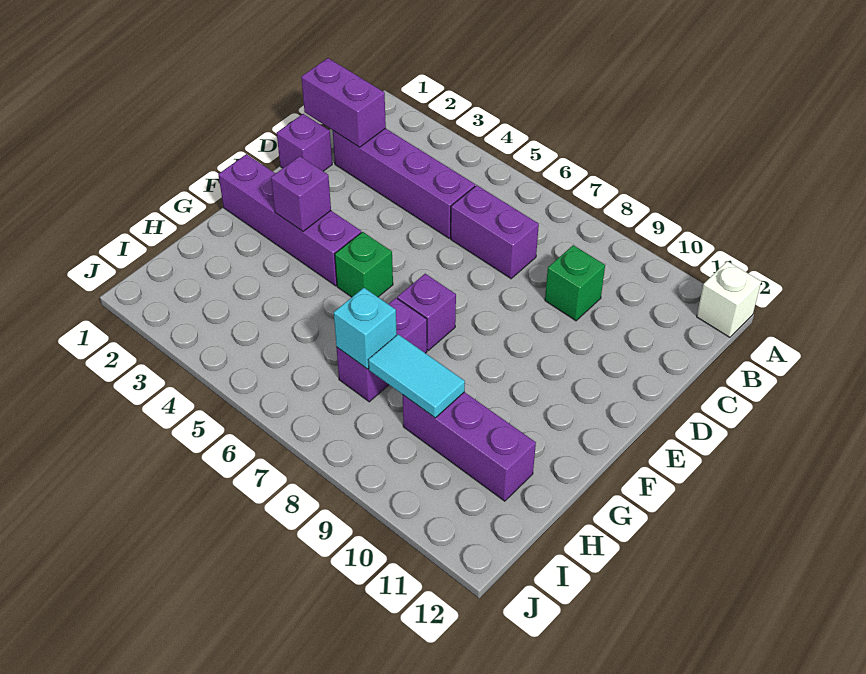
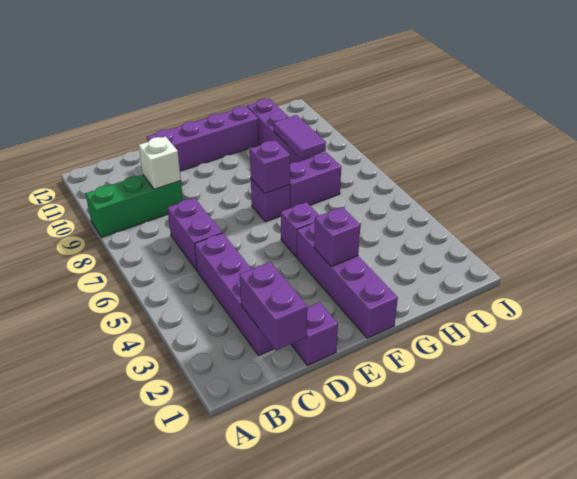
white 1x1 brick [697,261,761,337] -> white 1x1 brick moved to [139,136,181,189]
green 1x1 brick [545,245,605,321] -> green 1x3 brick [86,175,183,237]
none -> purple 1x4 brick [147,106,259,171]
green 1x1 brick [335,232,393,297] -> purple 1x1 brick [281,202,320,257]
none -> purple 1x1 brick [250,140,290,193]
cyan 1x1 brick [334,288,397,369] -> none
cyan 1x2 tile [369,334,465,418] -> purple 1x2 tile [273,115,326,159]

